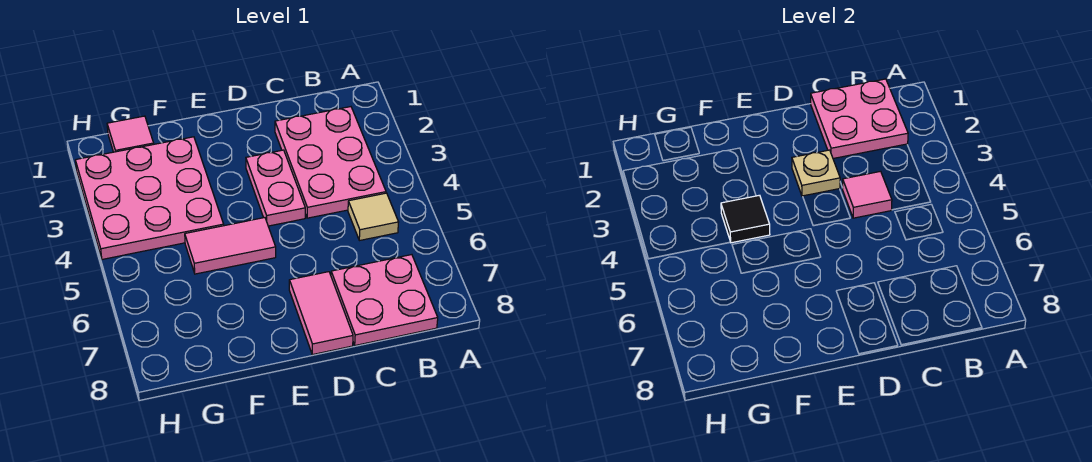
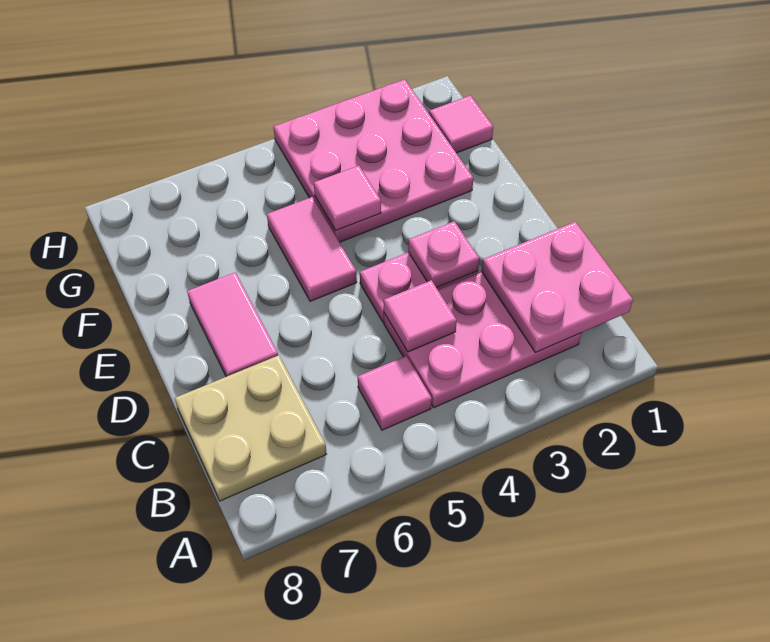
tan 1x1 tile [348,193,399,241] -> pink 1x1 tile [358,356,432,430]
pink 2x2 plate [331,255,438,345] -> tan 2x2 plate [175,355,326,501]
tan 1x1 plate [792,150,840,196] -> pink 1x1 plate [408,221,479,288]
pink 1x2 tile [289,272,353,355] -> pink 1x2 tile turned to [187,272,278,377]
black 1x1 tile [721,195,770,243] -> pink 1x1 tile [314,166,381,231]

